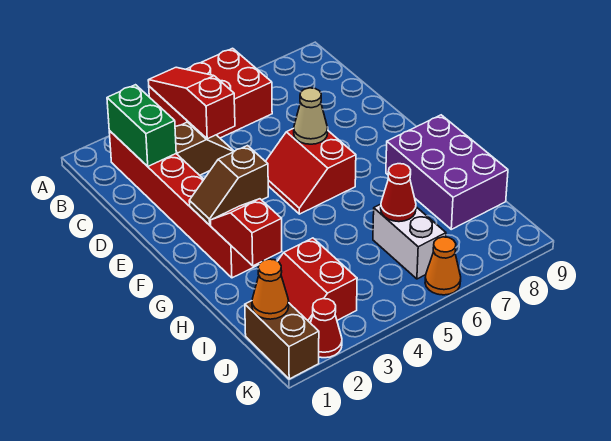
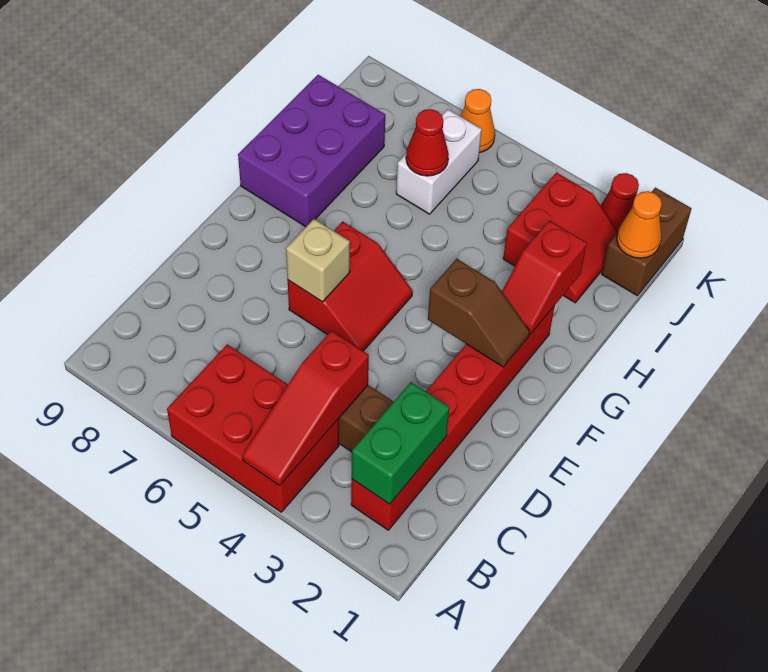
tan 1x1 cone [294,88,328,144] -> tan 1x1 brick [286,219,350,302]

